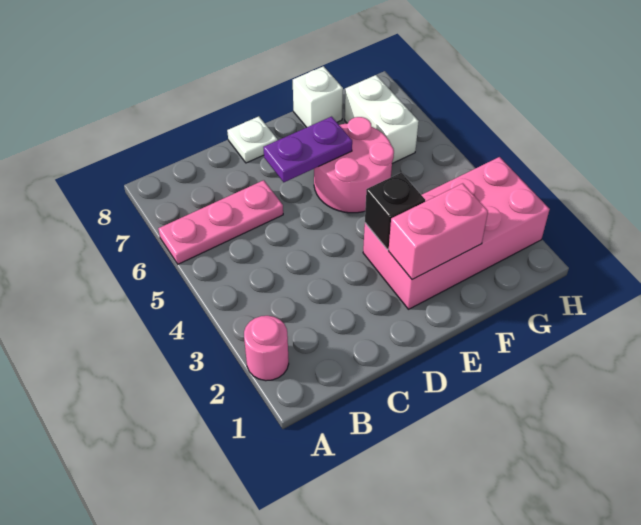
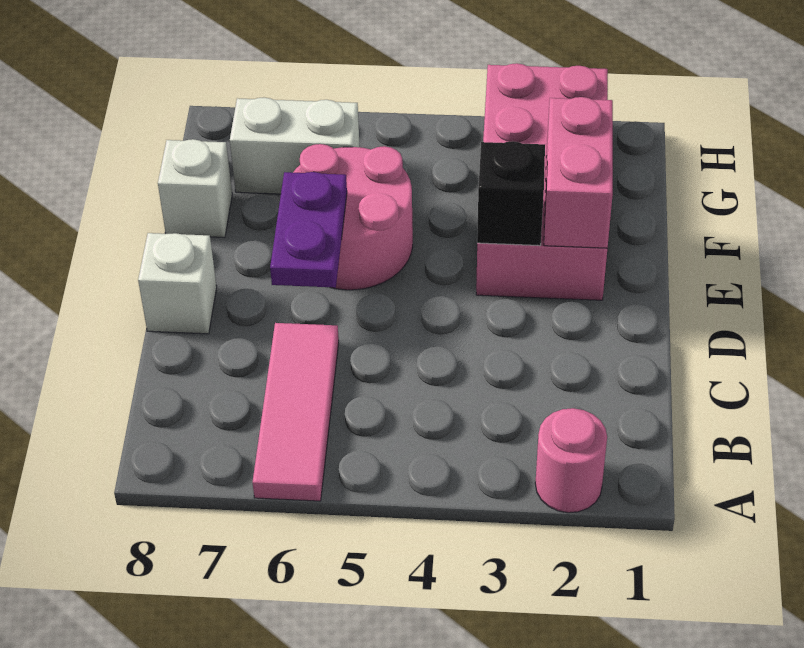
pink 1x3 plate [158,180,283,264] -> pink 1x3 tile [253,323,339,501]
white 1x1 plate [227,116,277,163] -> white 1x1 brick [138,233,217,334]

